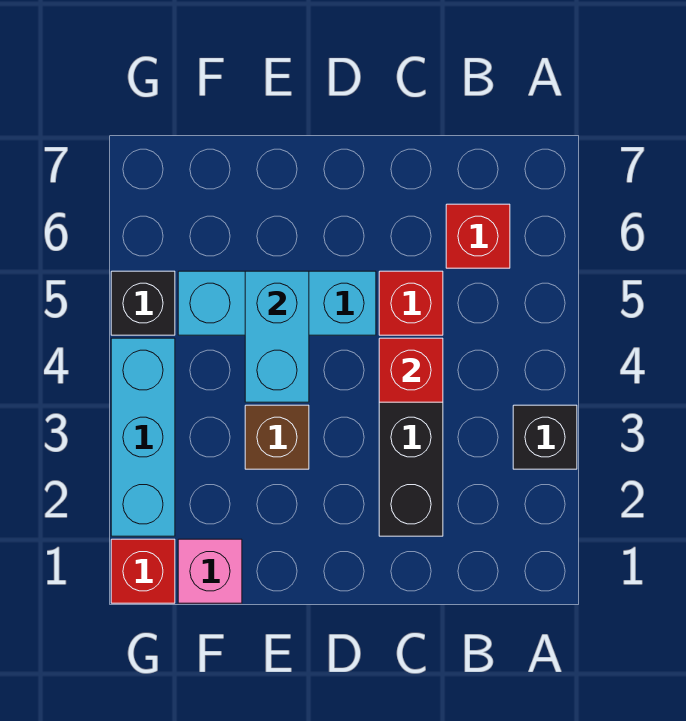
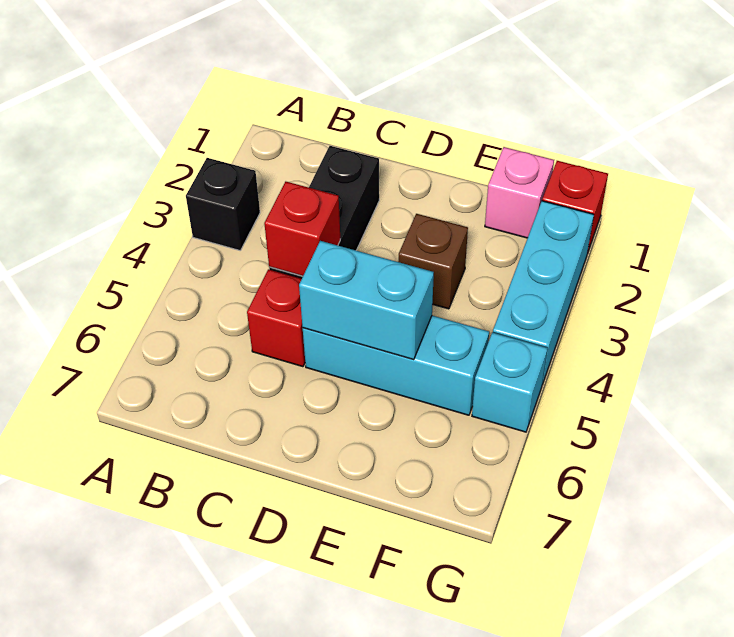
red 1x1 brick [446,204,510,268] -> none
cyan 1x2 brick [245,271,309,402] -> cyan 1x2 brick turned to [299,241,434,360]
black 1x1 brick [111,271,175,335] -> cyan 1x1 brick [472,332,548,432]

